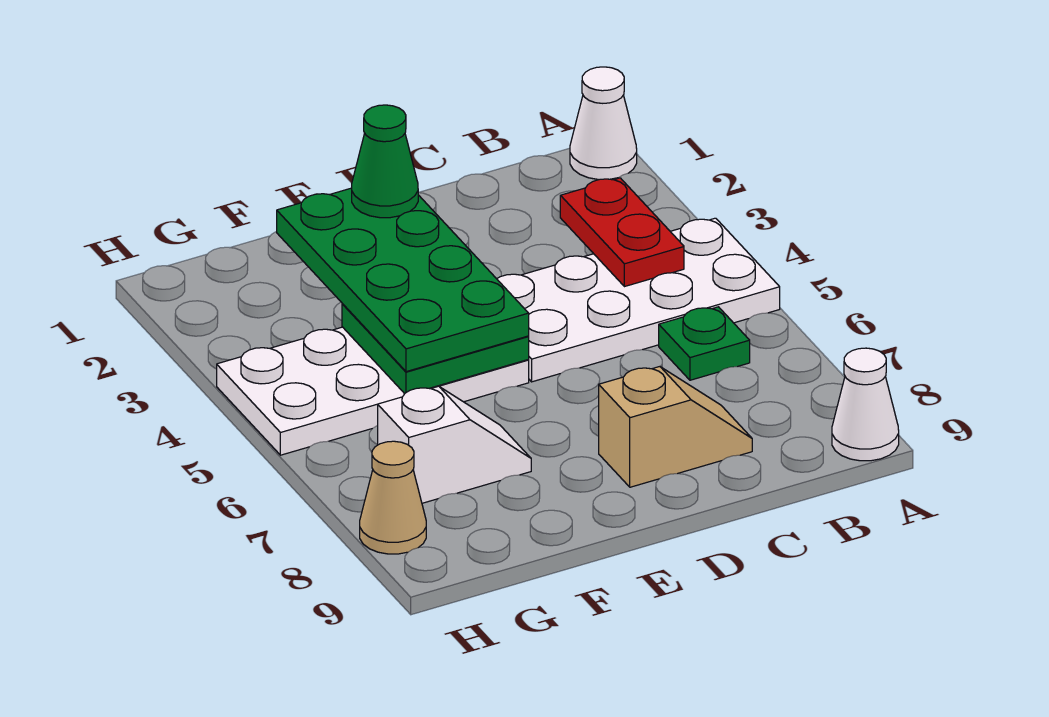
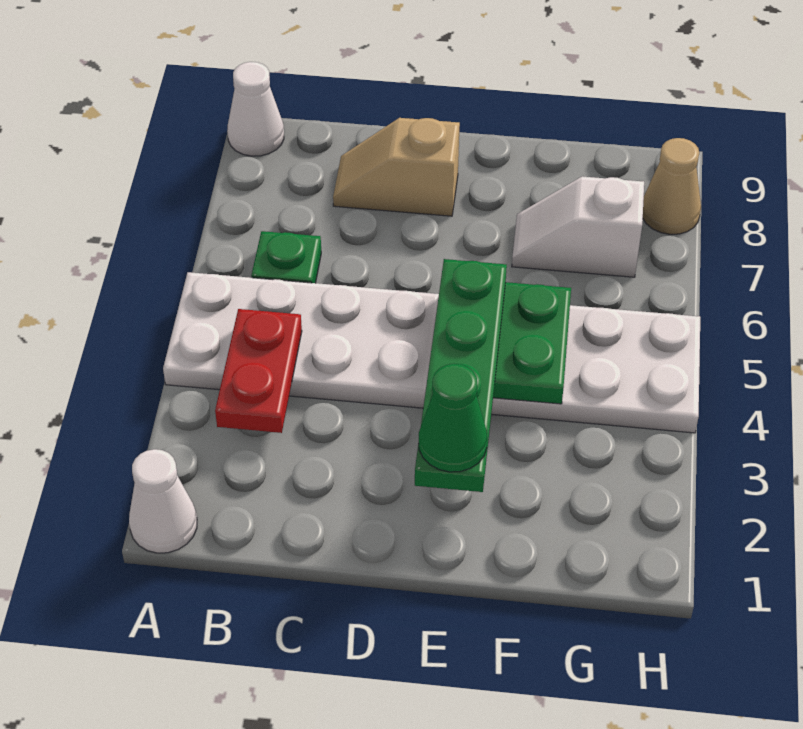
green 2x4 plate [277,188,529,372] -> green 1x4 plate [415,259,507,492]

